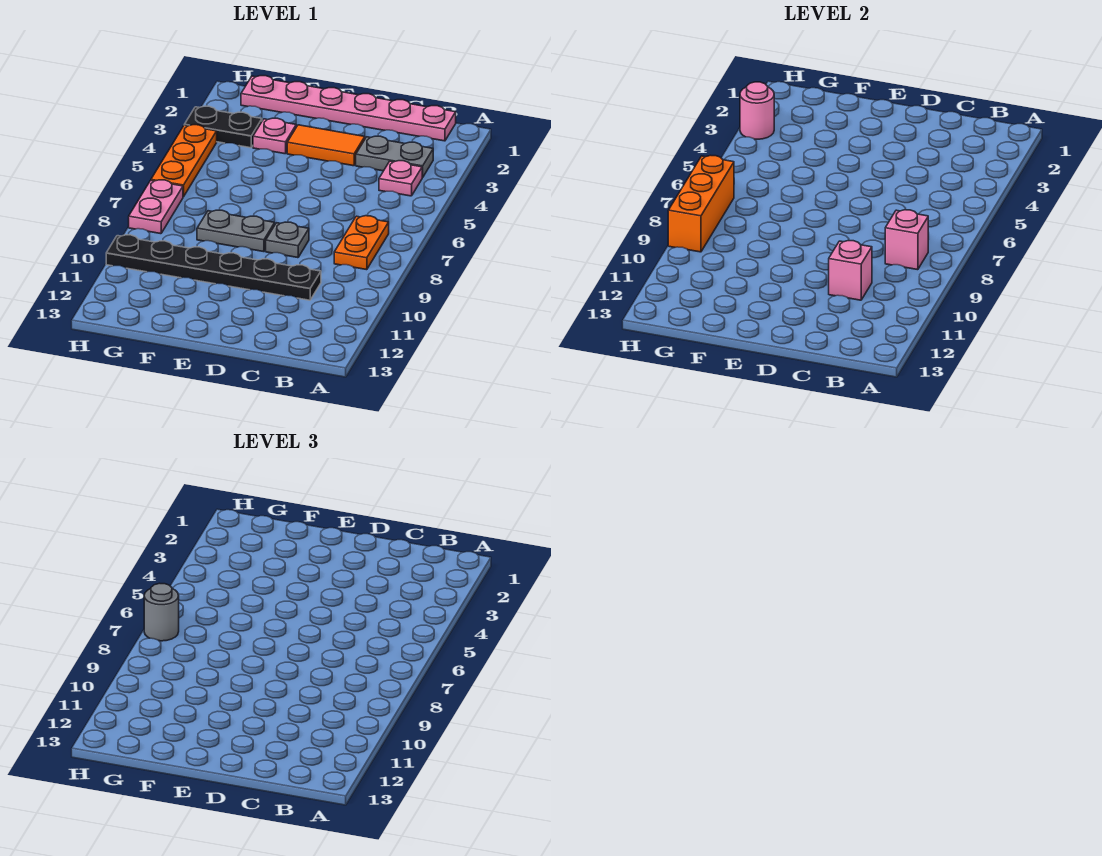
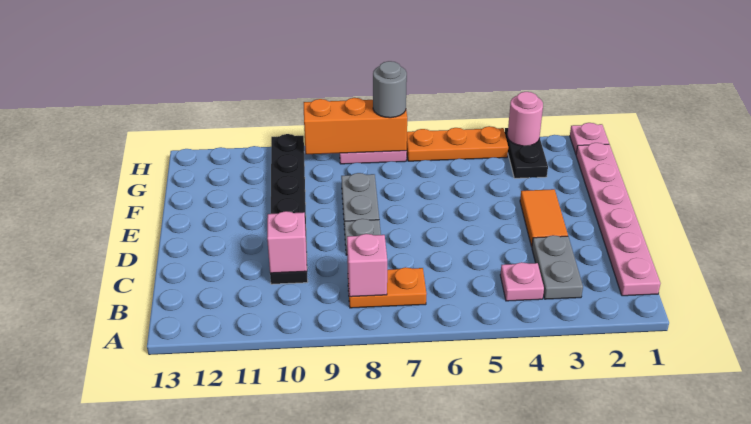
pink 1x1 plate [253,118,296,154] -> pink 1x1 plate moved to [570,123,609,154]

